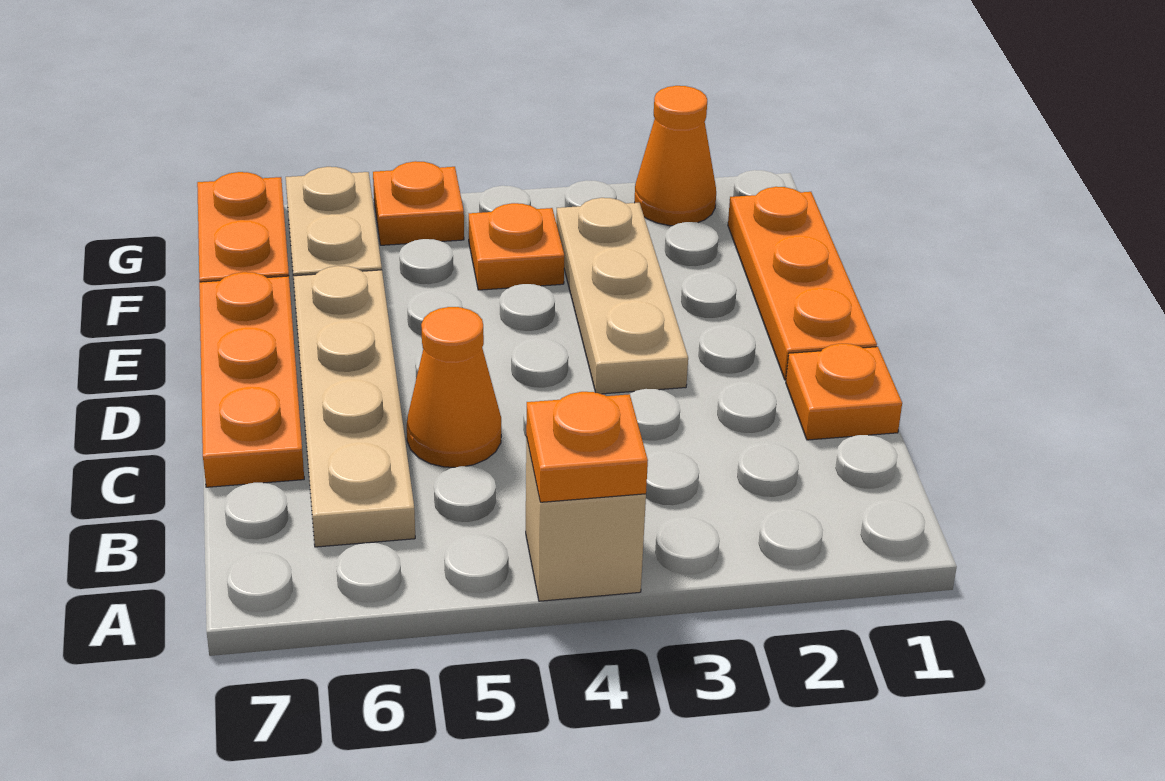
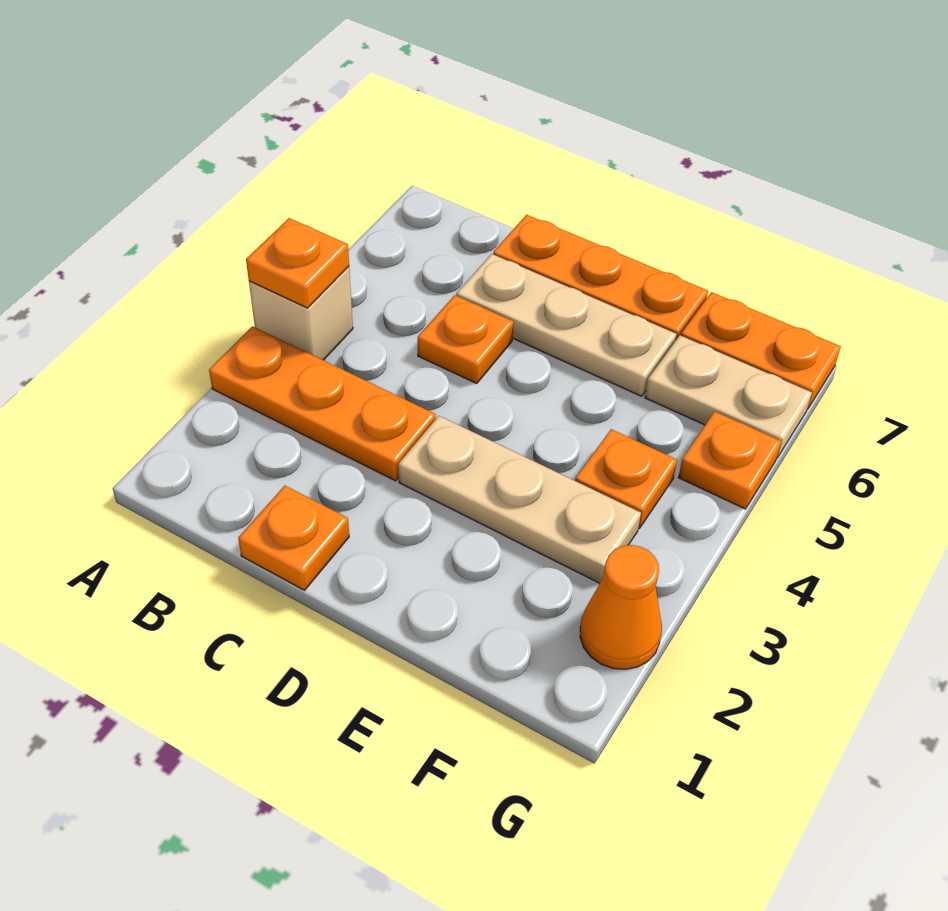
tan 1x4 plate [293,266,415,547] -> tan 1x3 plate [456,254,677,396]
orange 1x1 cone [407,307,501,467] -> orange 1x1 plate [418,295,513,384]
orange 1x3 plate [728,187,877,380] -> orange 1x3 plate moved to [209,326,436,481]

